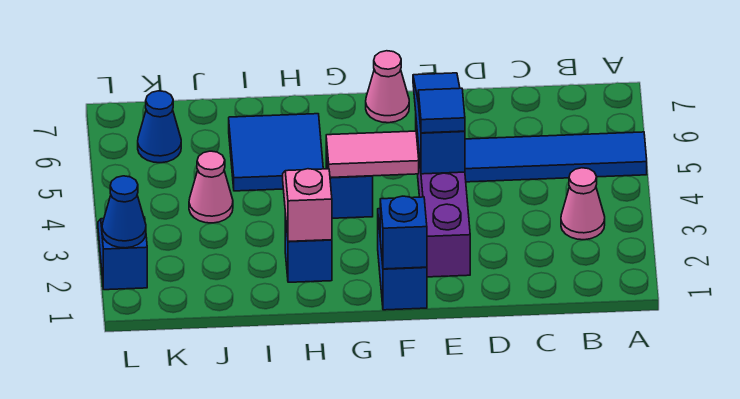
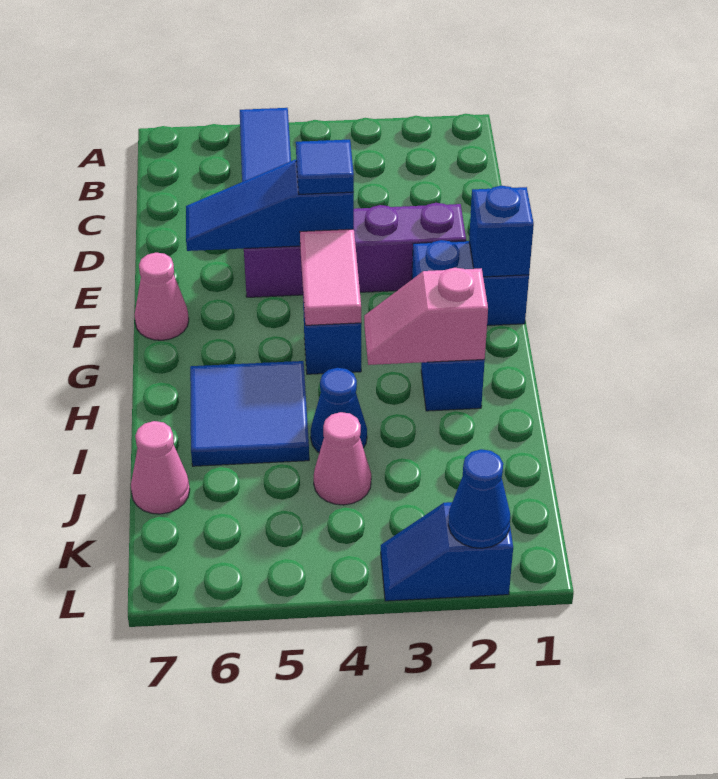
pink 1x1 cone [561,168,605,240] -> pink 1x1 cone moved to [131,421,190,514]
blue 1x1 cone [138,91,181,163] -> blue 1x1 cone moved to [311,368,367,453]

